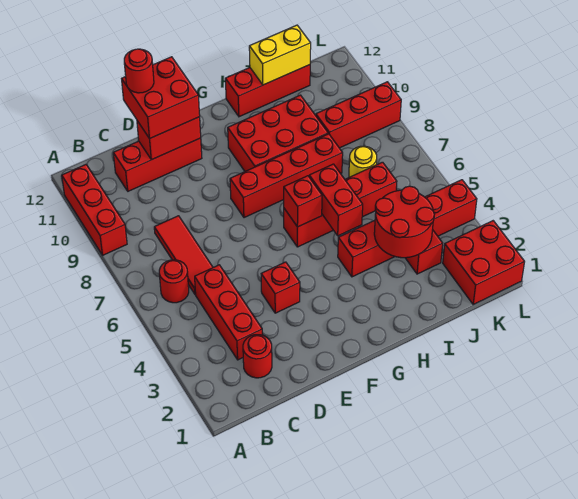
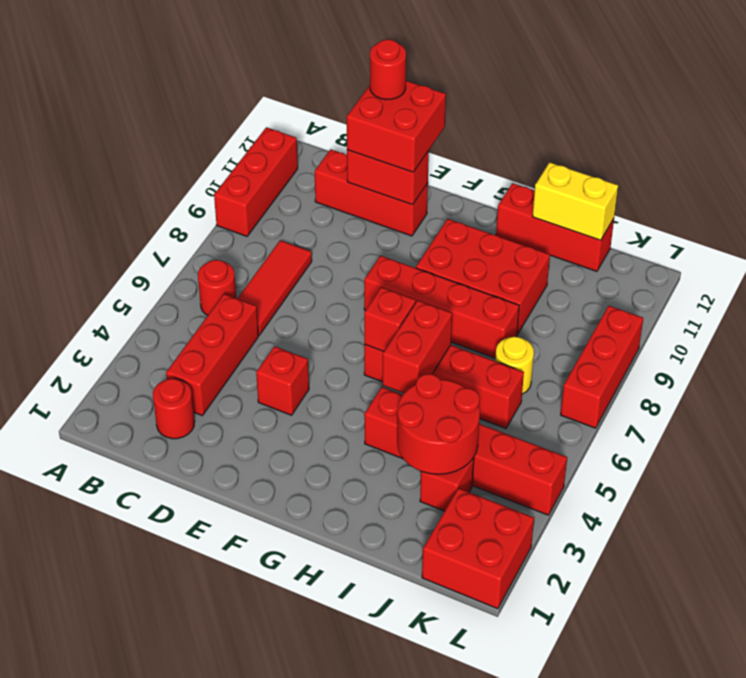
red 1x3 brick [316,82,401,148] -> red 1x3 brick turned to [561,306,643,428]

